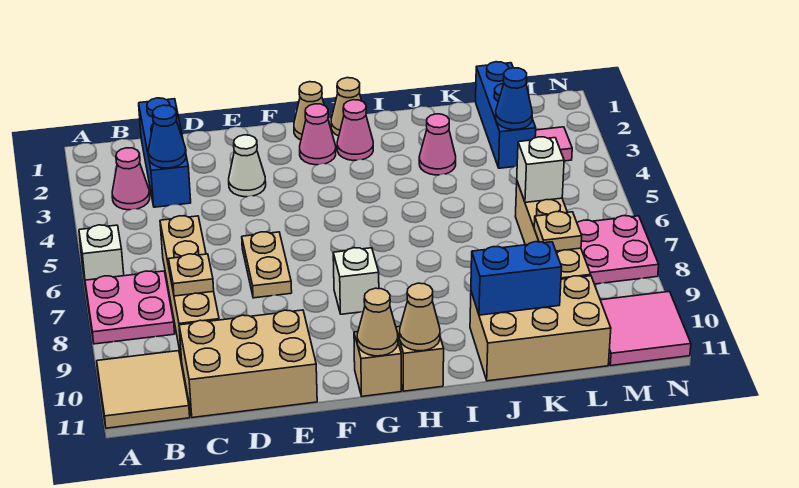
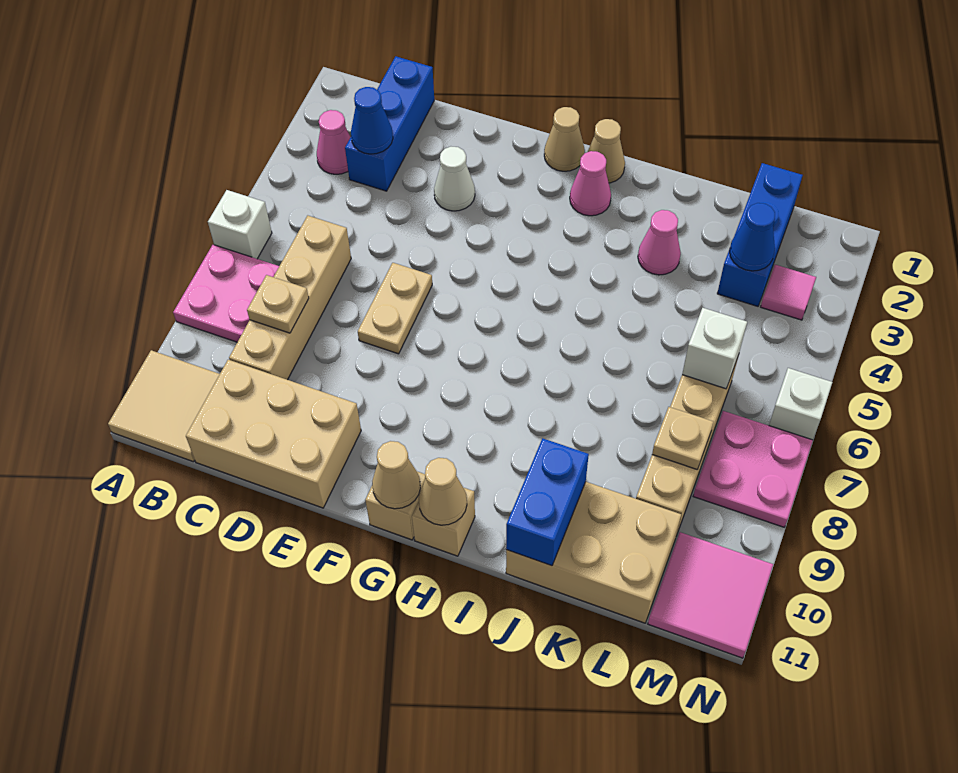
pink 1x1 cone [300,104,336,165] -> none
white 1x1 brick [333,248,379,314] -> white 1x1 brick moved to [769,368,832,440]
blue 1x2 brick [471,242,562,315] -> blue 1x2 brick turned to [506,438,589,566]

